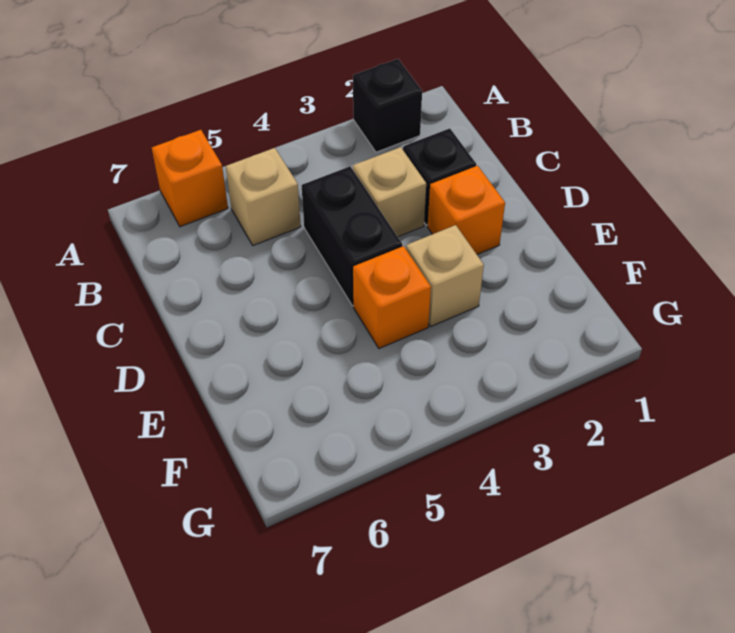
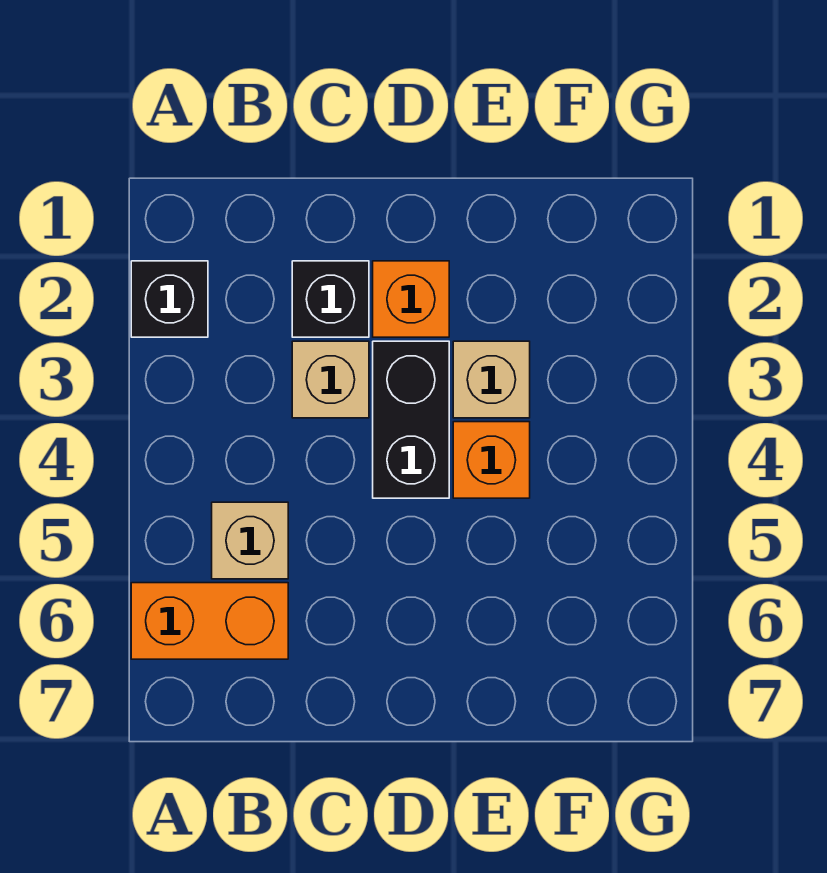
orange 1x1 brick [152,130,228,227] -> orange 1x2 brick [131,583,288,659]
black 1x2 brick [301,166,402,306] -> black 1x2 brick turned to [373,341,449,498]

